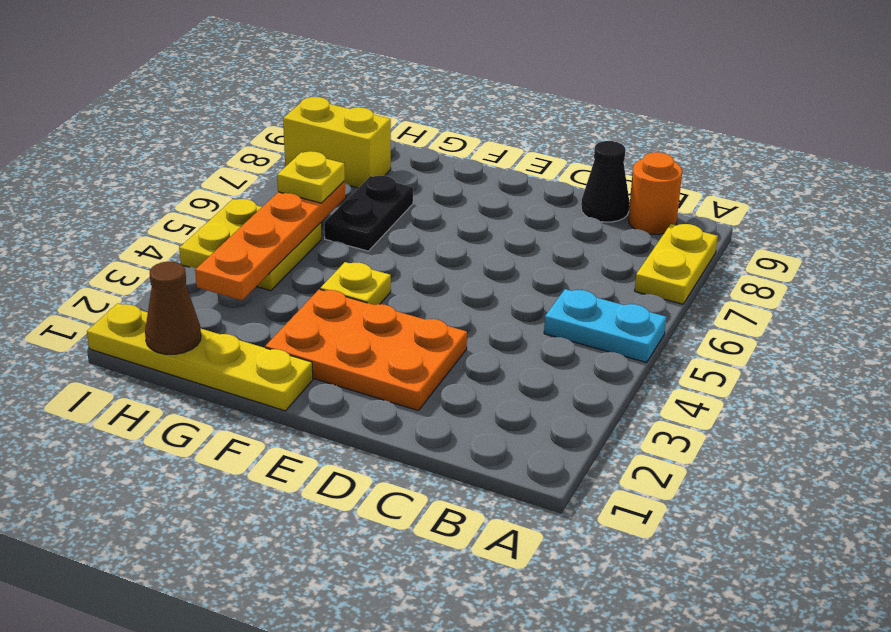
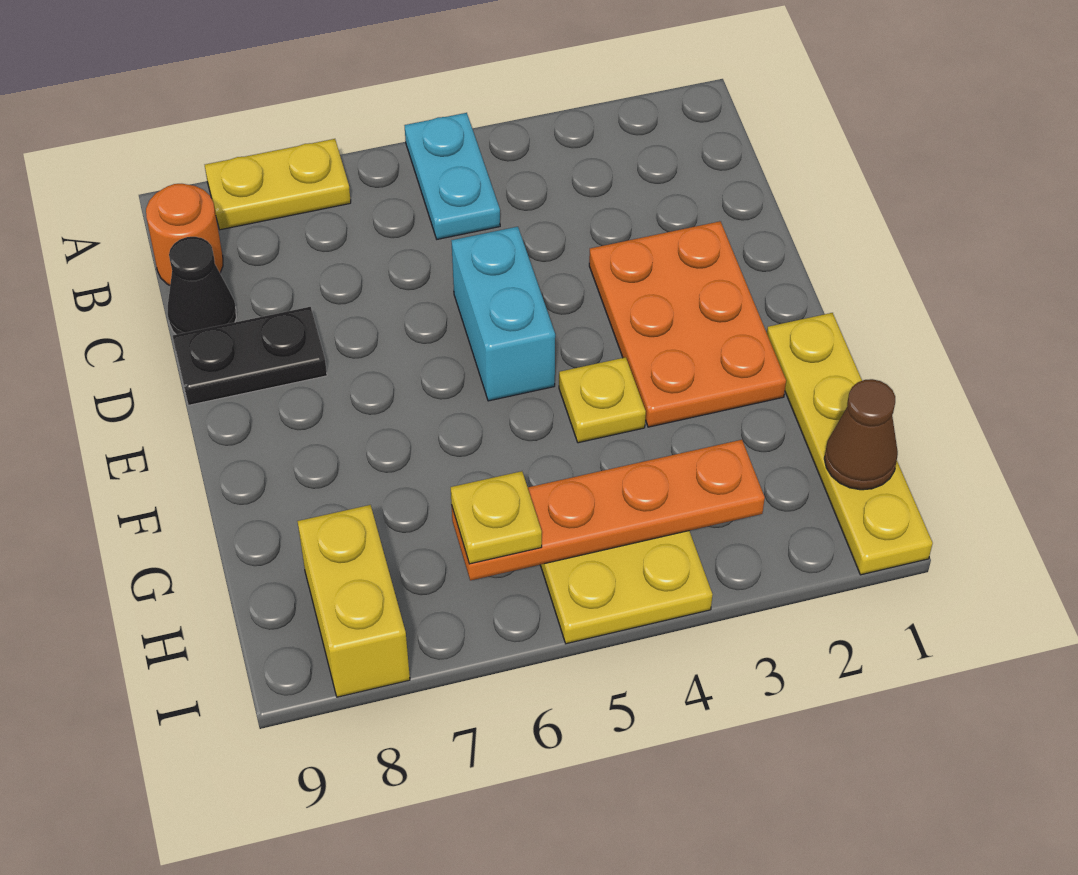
none -> cyan 1x2 brick [451,227,555,401]
black 1x2 plate [324,176,413,251] -> black 1x2 plate moved to [173,307,327,405]

